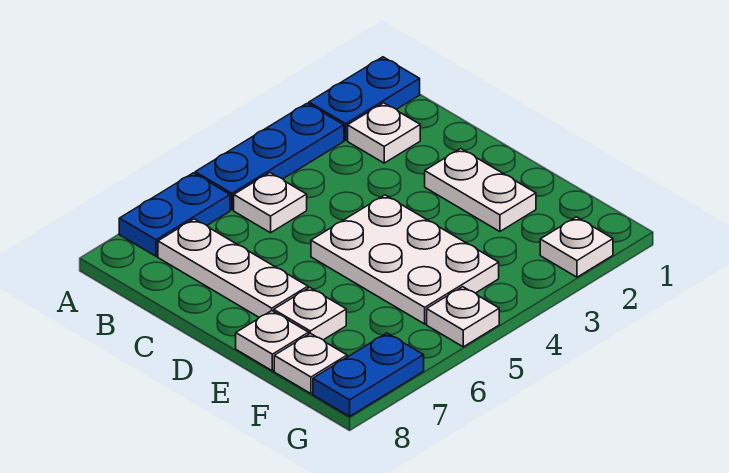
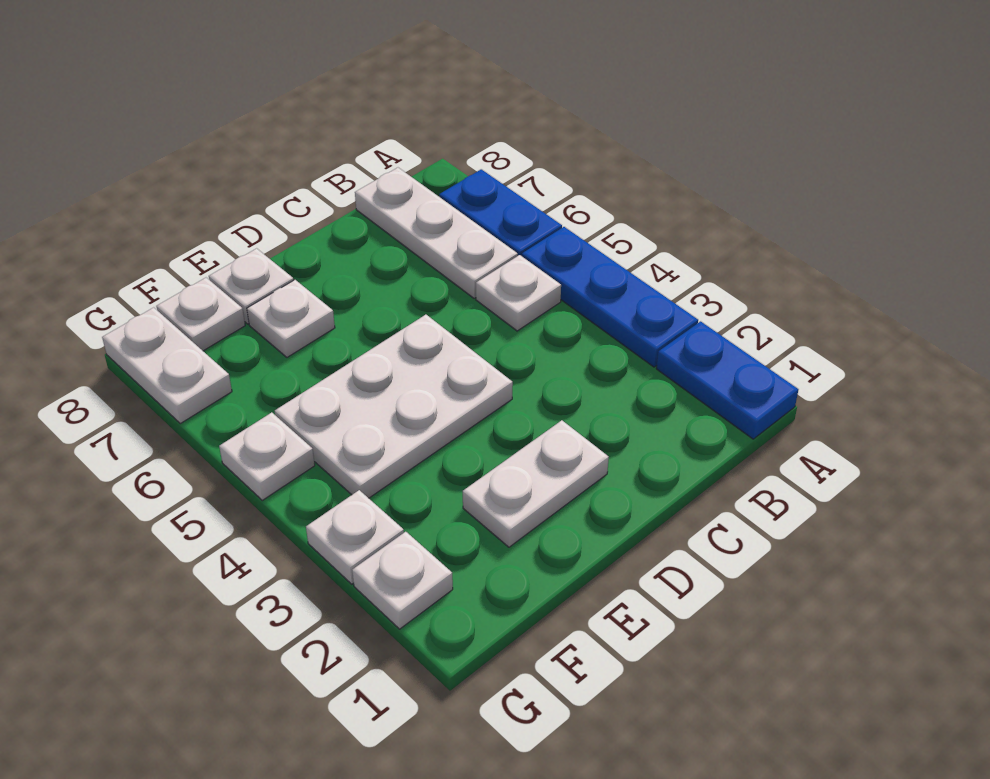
white 1x1 plate [348,103,420,163] -> white 1x1 plate moved to [306,490,404,584]
white 1x3 plate [158,219,308,317] -> white 1x3 plate turned to [355,168,518,298]
blue 1x2 plate [313,333,424,416] -> white 1x2 plate [102,307,232,423]

